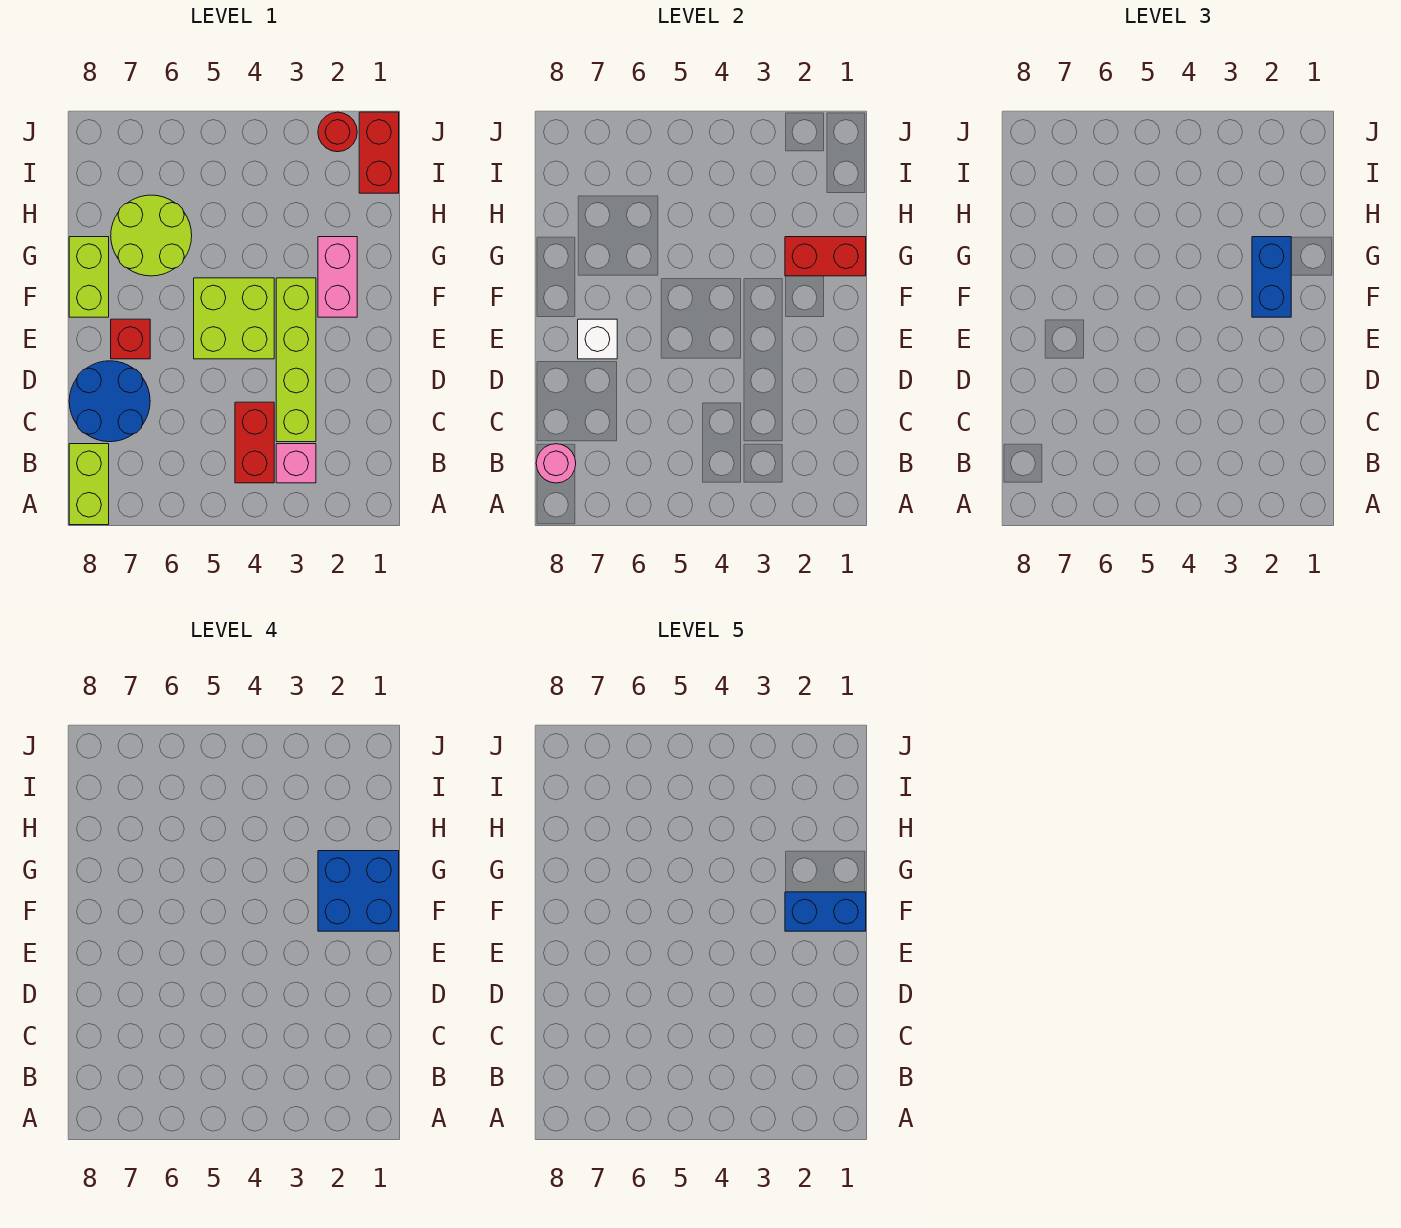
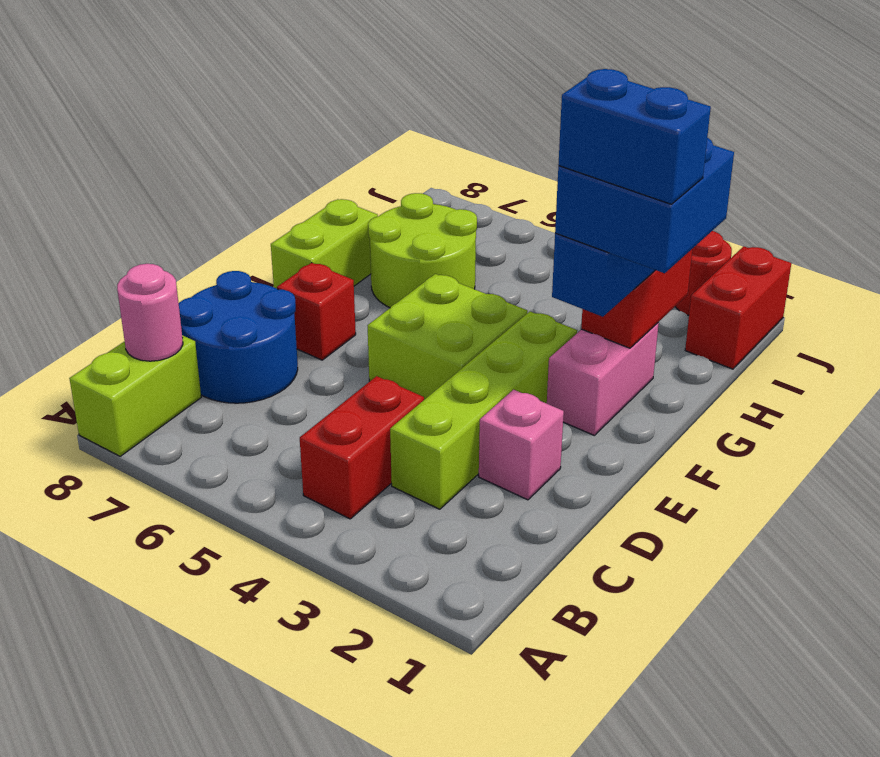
pink 1x1 brick [276,444,316,483] -> pink 1x1 brick moved to [479,390,564,500]
white 1x1 brick [578,319,617,359] -> none
red 1x2 brick [785,237,866,276] -> red 1x2 brick turned to [581,249,692,348]

